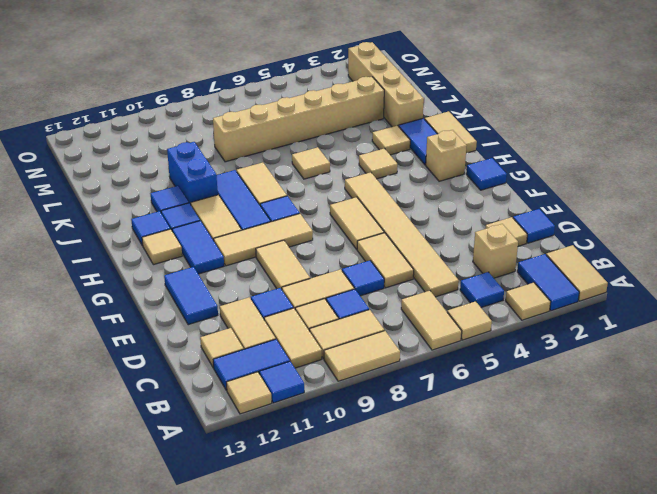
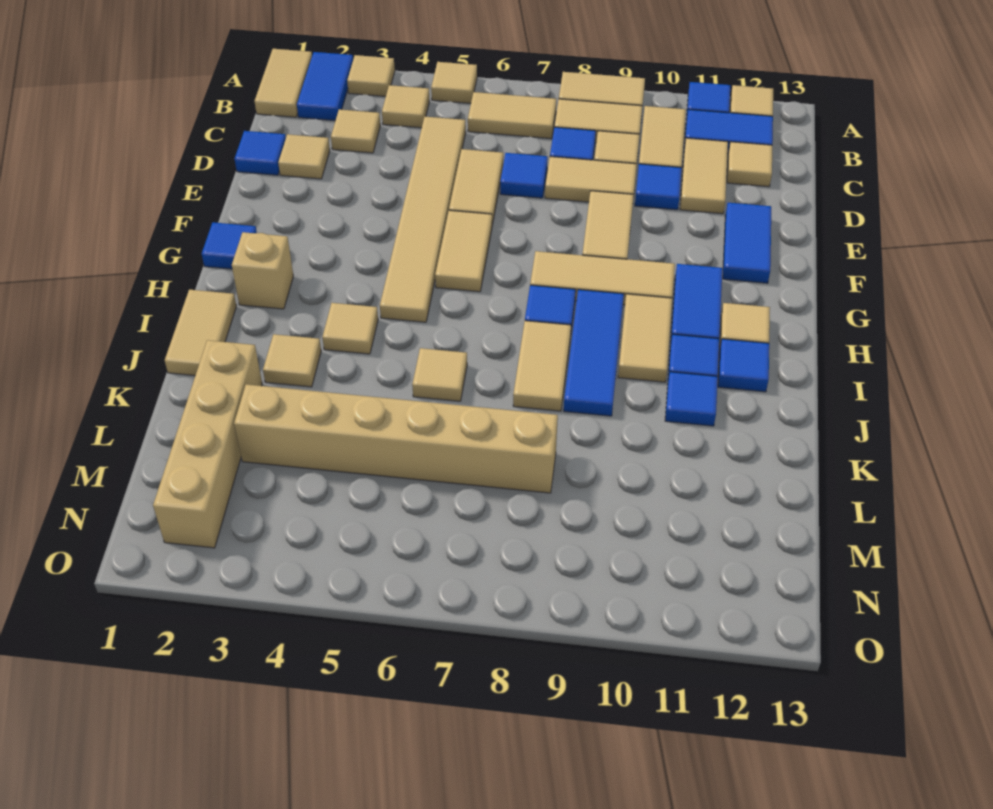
tan 1x2 tile [401,291,462,350] -> tan 1x2 tile turned to [468,92,556,139]
blue 1x1 tile [460,272,504,308] -> tan 1x1 tile [382,85,429,128]
tan 1x1 brick [473,224,518,278] -> tan 1x1 tile [331,109,380,153]
blue 1x2 tile [399,118,437,165] -> none
blue 1x2 brick [167,142,218,205] -> none

